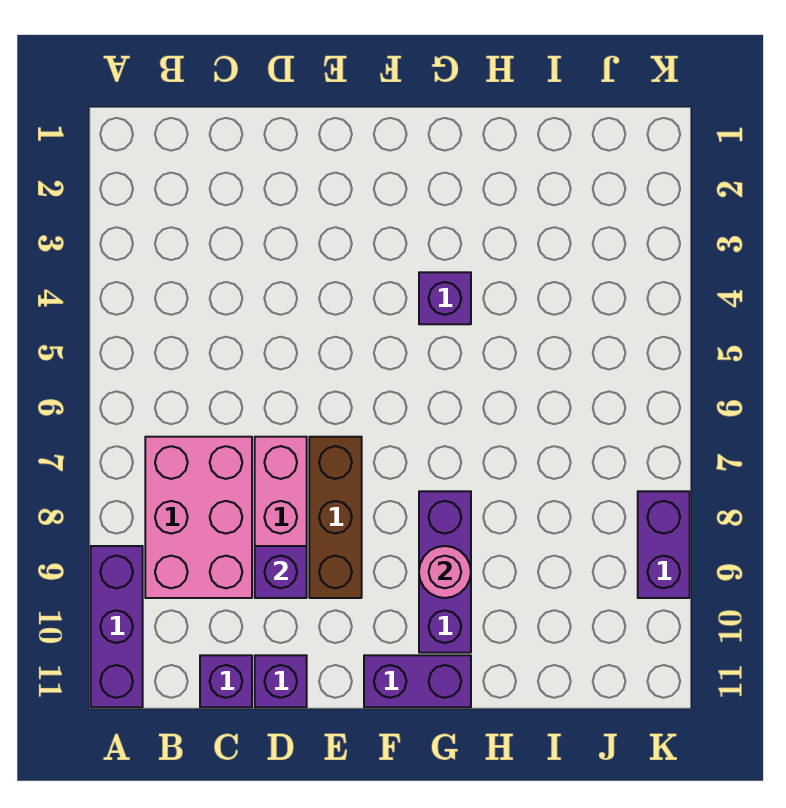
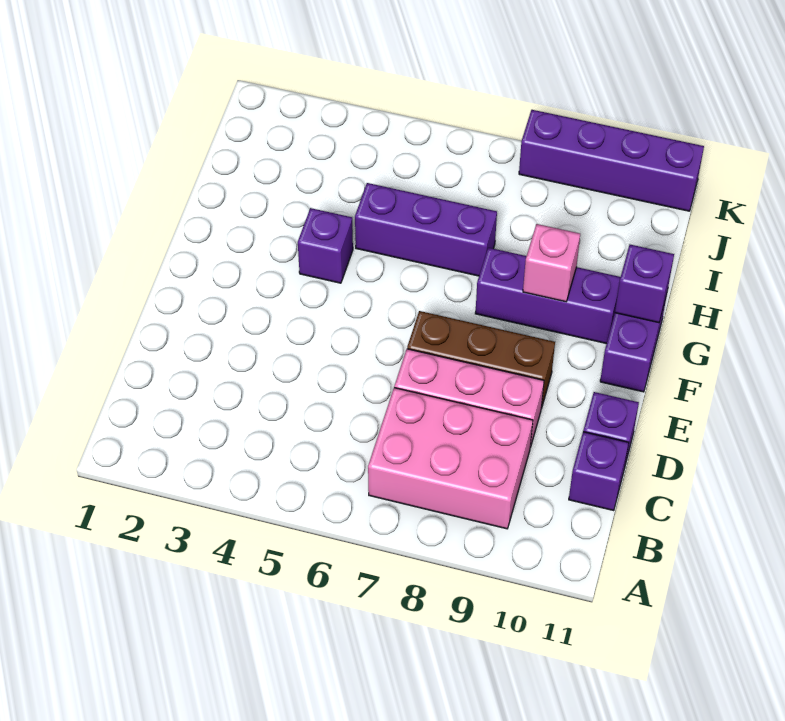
purple 1x3 brick [91,546,143,707] -> purple 1x3 brick moved to [355,183,497,276]
purple 1x1 brick [255,546,307,598] -> purple 1x1 brick moved to [615,245,674,323]
pink 1x1 round brick [419,546,471,598] -> pink 1x1 brick [523,224,580,302]
purple 1x2 brick [638,491,690,598] -> purple 1x4 brick [519,110,704,211]

